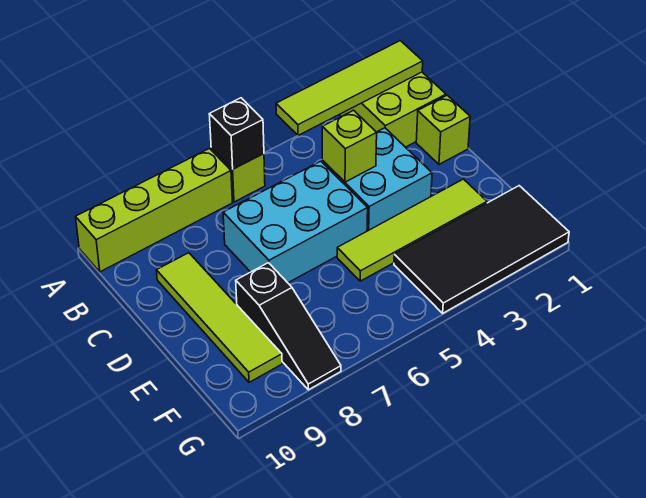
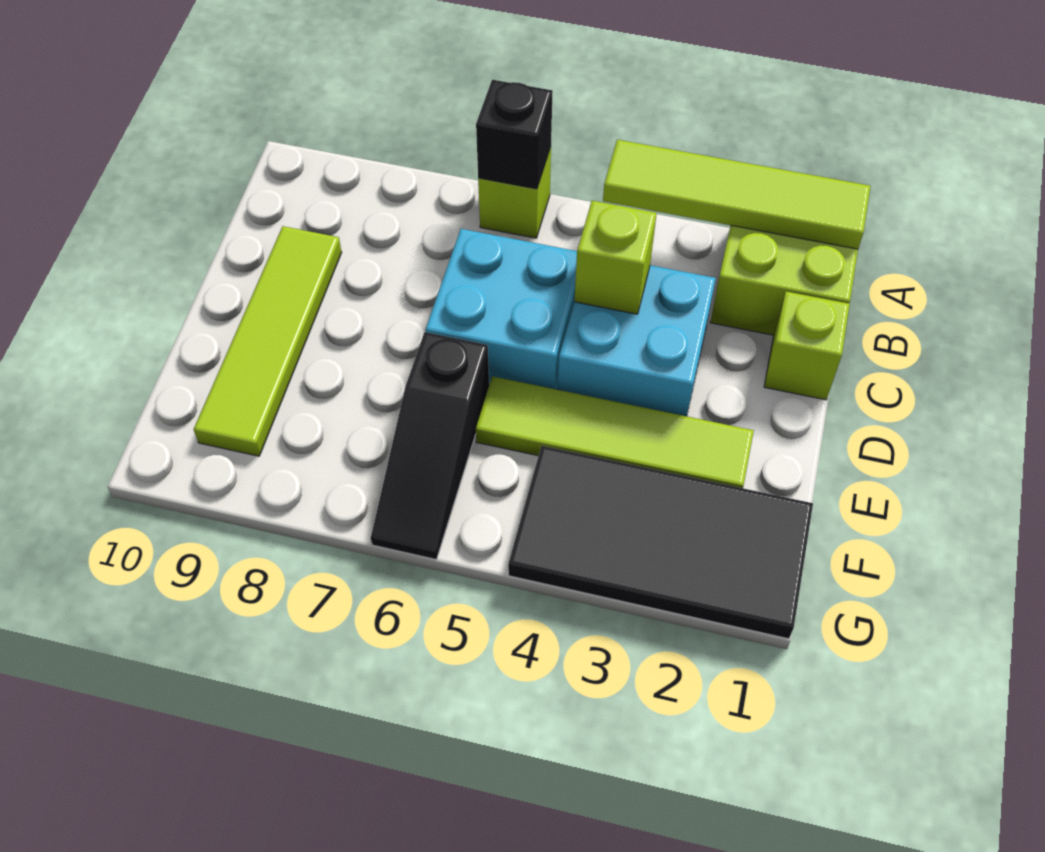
lime 1x4 brick [76,149,232,272] -> none
cyan 2x3 brick [223,161,368,283] -> cyan 2x2 brick [425,229,577,390]
black 1x3 slope [236,263,341,390] -> black 1x3 slope moved to [371,332,489,559]

